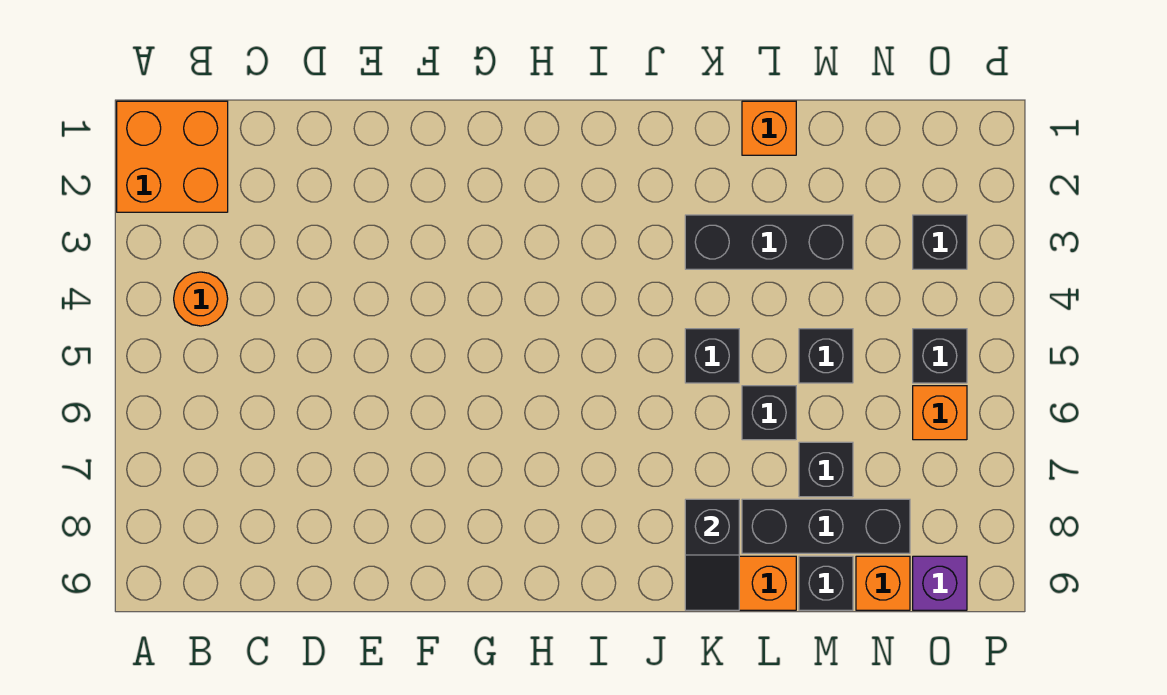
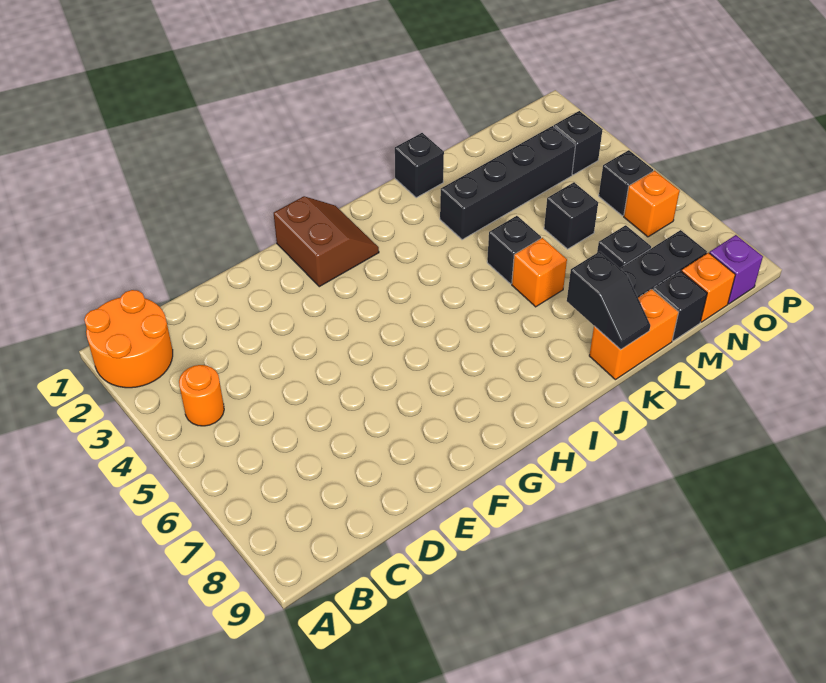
orange 2x2 brick [117,101,228,212] -> orange 2x2 round brick [84,290,173,388]
none -> brown 2x2 slope [274,196,379,287]
black 1x3 brick [685,215,853,269] -> black 1x4 brick [440,126,575,239]
orange 1x1 brick [742,101,796,155] -> orange 1x1 brick moved to [512,238,567,307]
black 1x1 brick [742,386,796,440] -> black 1x1 brick moved to [395,133,444,198]

